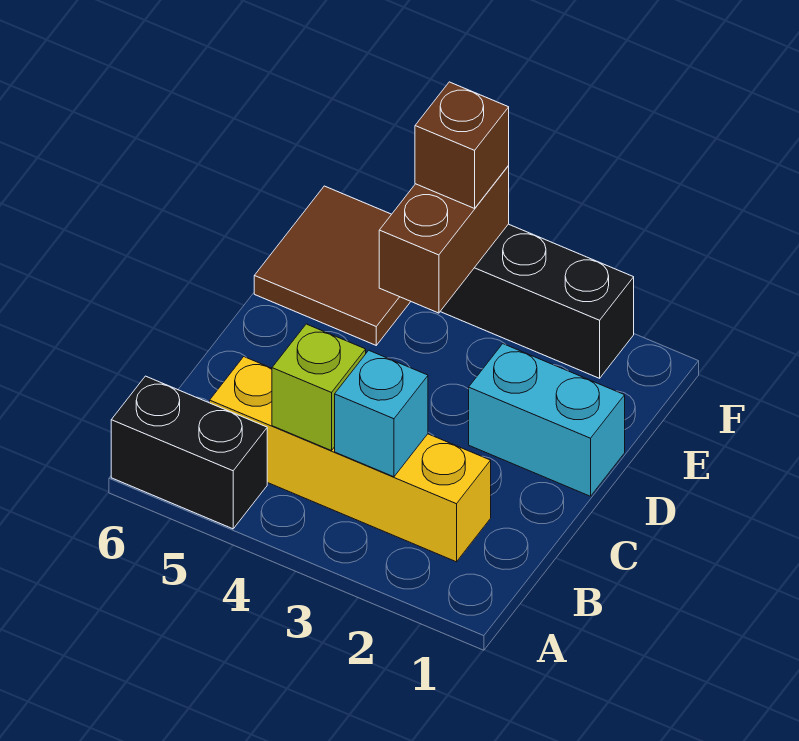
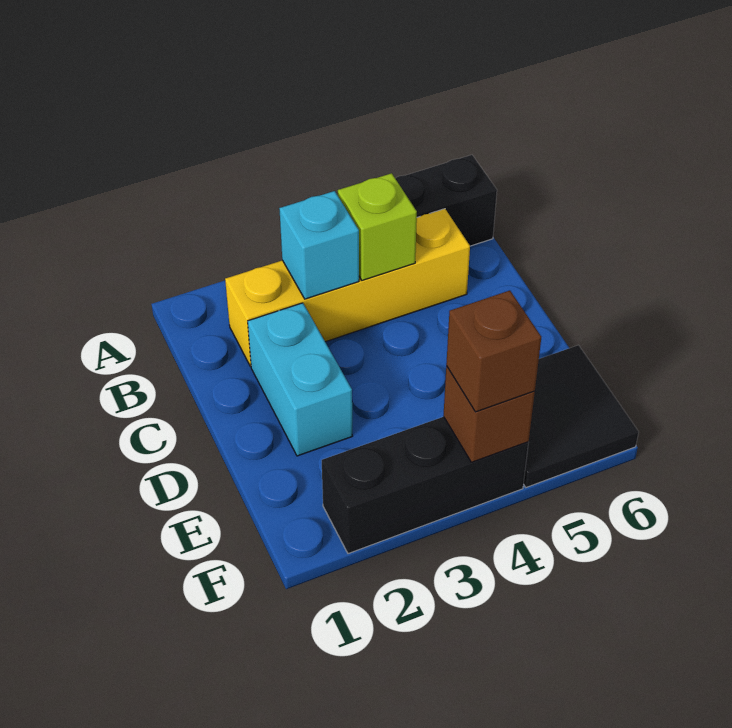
cyan 1x2 brick [469,344,625,496] -> cyan 1x2 brick turned to [248,303,353,456]
brown 1x2 brick [379,166,509,313] -> brown 1x1 brick [443,366,535,462]
brown 2x2 tile [254,186,411,345] -> black 2x2 tile [524,345,639,487]

